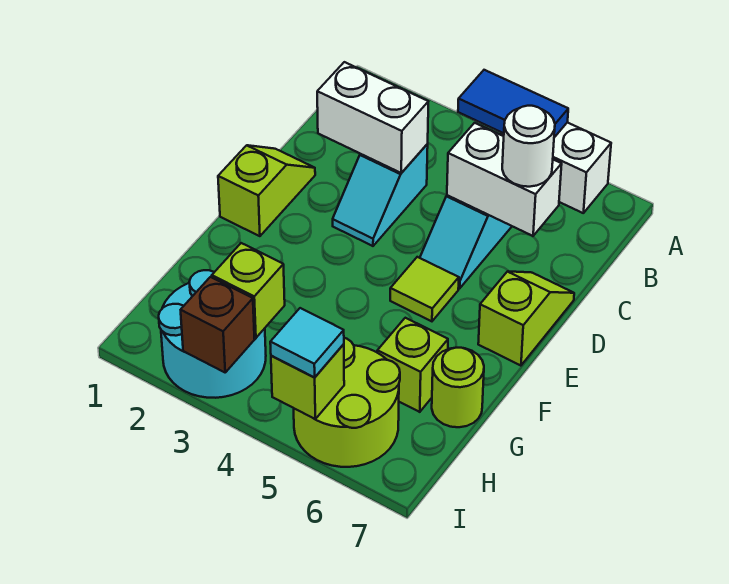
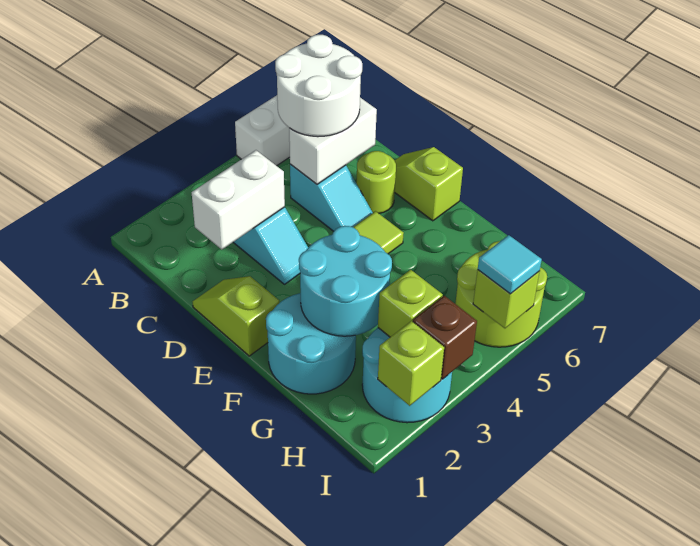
blue 1x2 tile [458,70,568,137] -> none
white 1x1 round brick [502,106,555,187] -> white 2x2 round brick [275,35,362,137]
none -> cyan 2x2 round brick [266,293,356,394]
none -> cyan 2x2 round brick [299,226,392,336]
lime 1x1 brick [377,318,448,412] -> lime 1x1 brick moved to [378,321,444,406]
lime 1x1 round brick [432,348,484,427] -> lime 1x1 round brick moved to [356,151,396,213]

